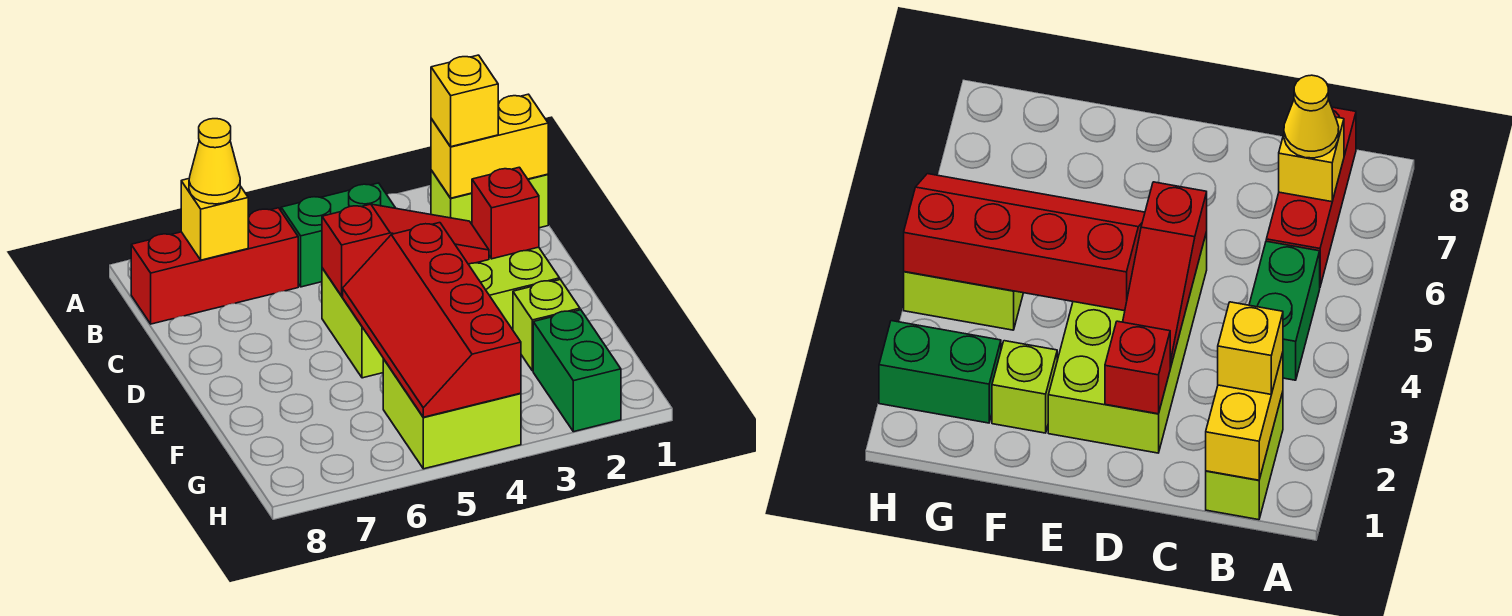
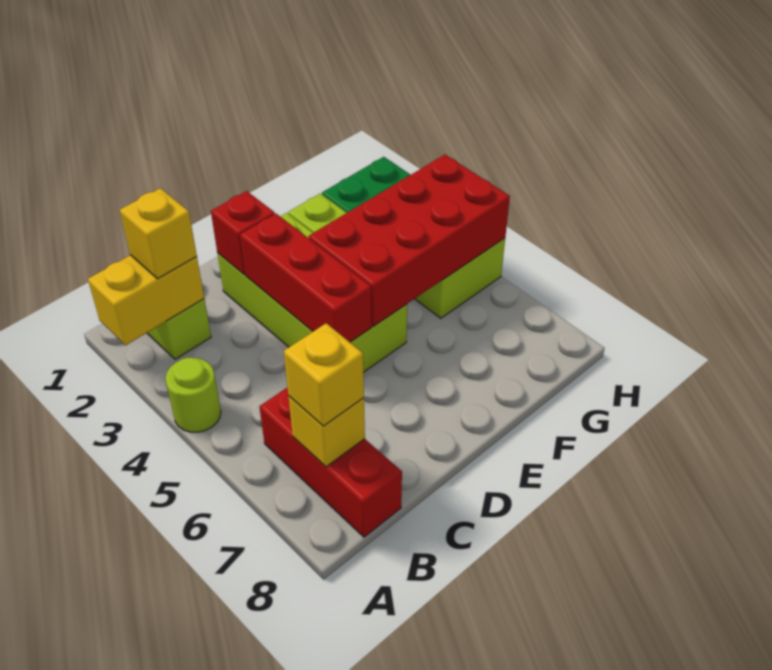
none -> lime 1x1 round brick [165,357,221,432]
yellow 1x2 brick [431,94,548,198] -> yellow 1x2 brick turned to [88,255,204,345]
green 1x2 brick [281,183,395,287] -> none
yellow 1x1 cone [189,119,240,204] -> yellow 1x1 brick [284,323,364,426]
red 1x3 slope [322,204,489,296] -> red 1x3 brick [240,214,372,342]
red 2x4 slope [343,223,521,417] -> red 2x4 brick [309,155,510,326]

